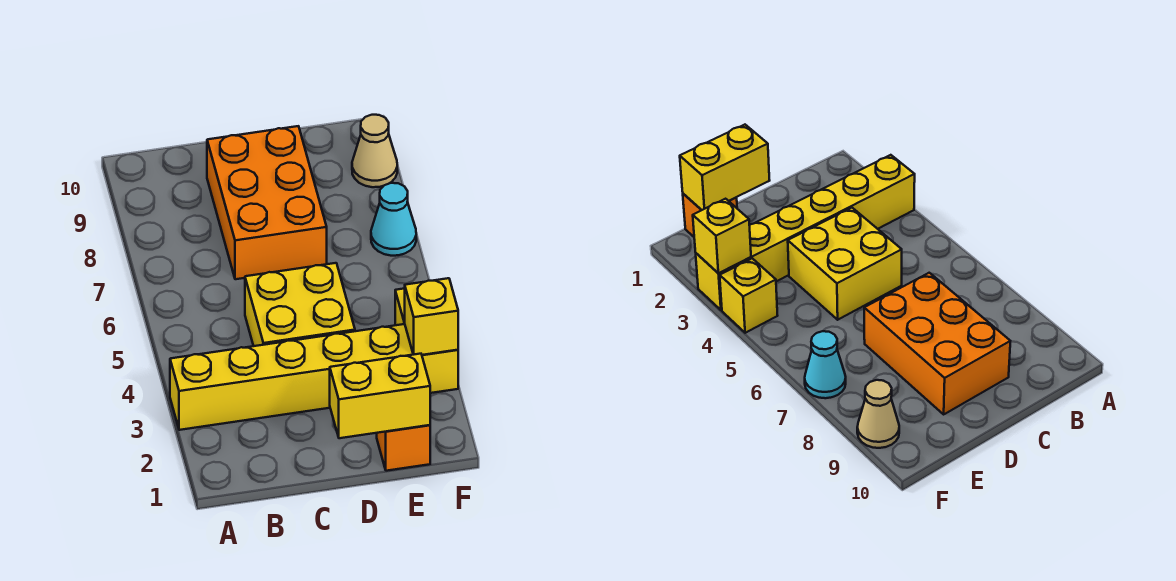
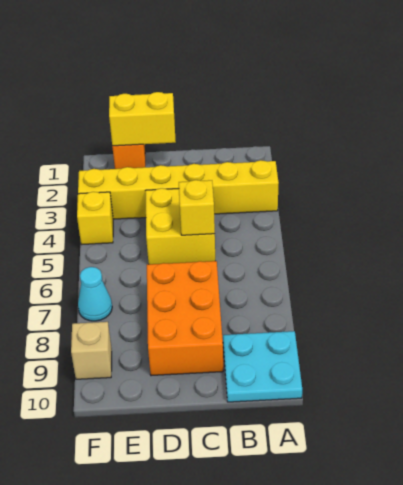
none -> cyan 2x2 plate [223,331,302,402]
yellow 1x1 brick [404,278,458,355] -> yellow 1x1 brick moved to [179,180,215,235]
tan 1x1 cone [352,115,397,187] -> tan 1x1 brick [71,322,112,379]

